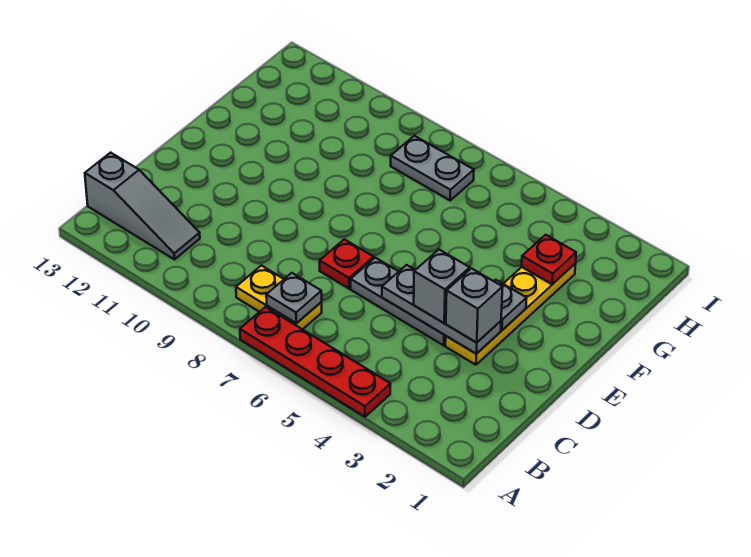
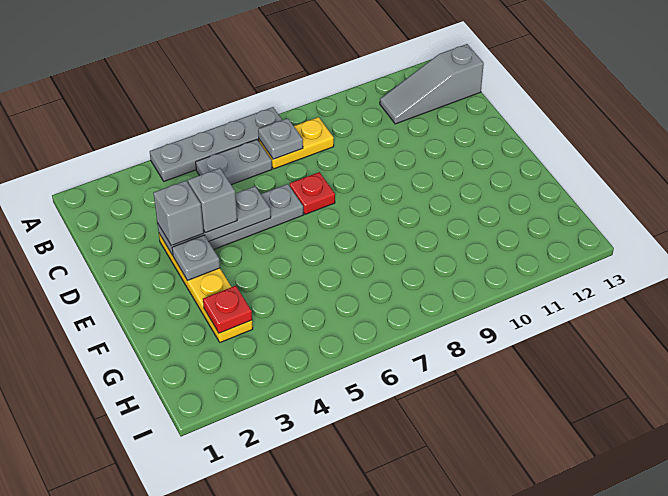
red 1x4 plate [240,307,390,417] -> grey 1x4 plate [150,107,282,181]
grey 1x2 plate [391,136,474,200] -> grey 1x2 plate moved to [196,140,272,185]

